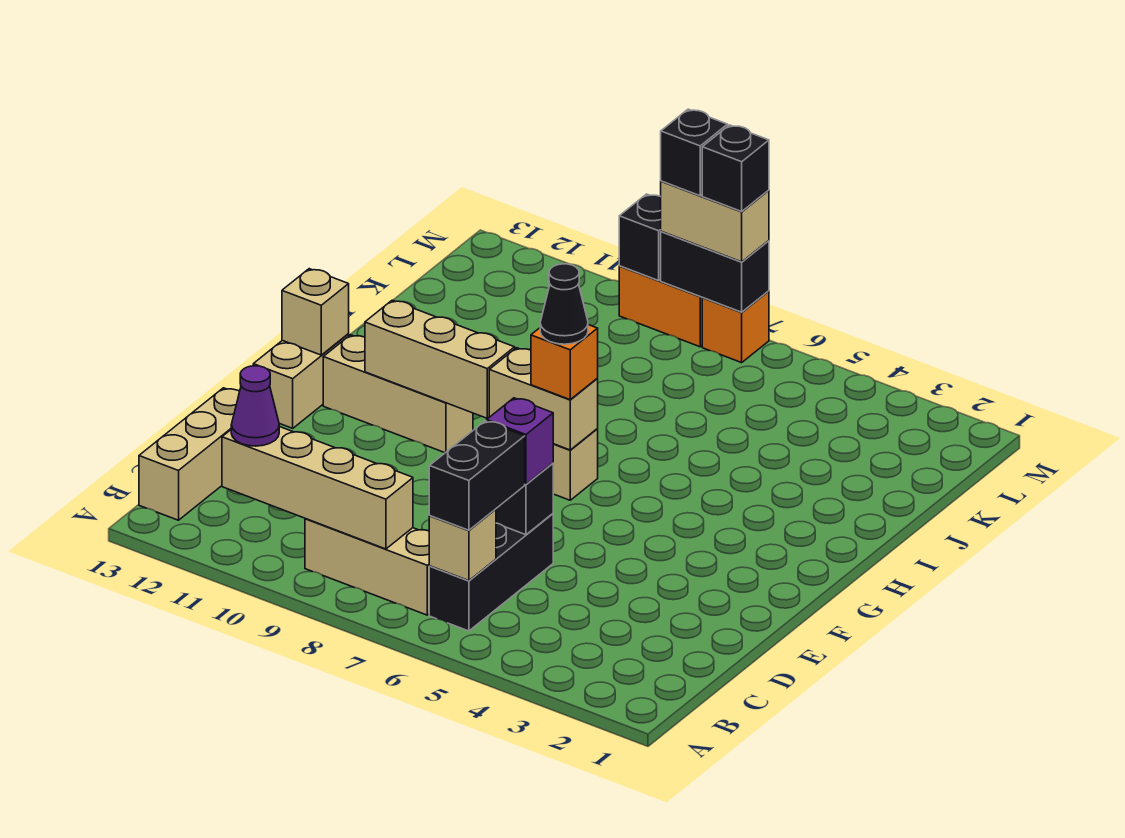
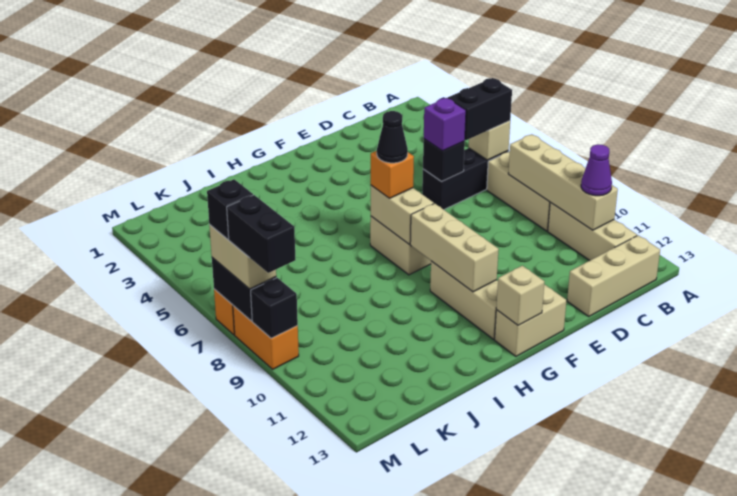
none -> tan 1x3 brick [548,202,637,261]
black 1x1 brick [661,109,728,196] -> black 1x2 brick [227,195,296,273]

